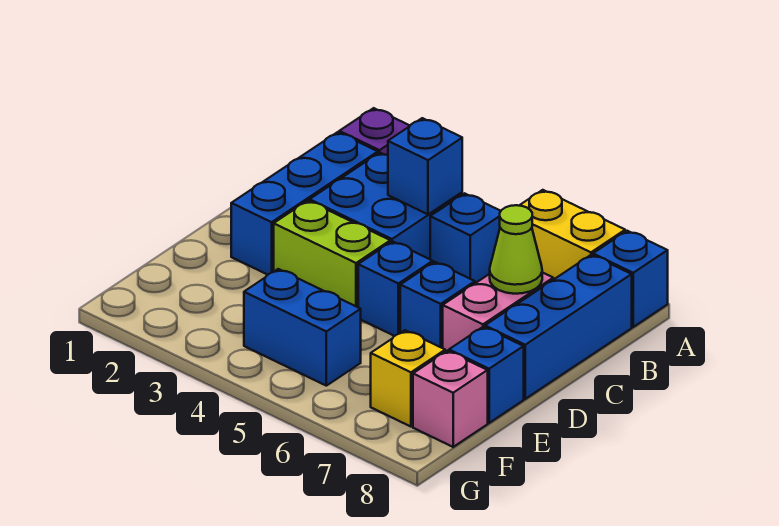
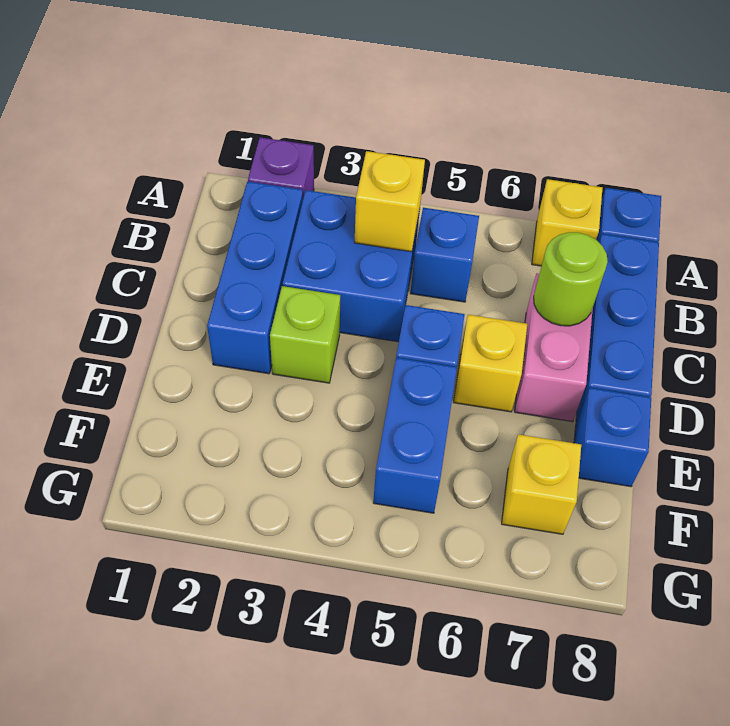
yellow 1x2 brick [519,190,625,280] -> yellow 1x1 brick [532,179,602,266]
blue 1x1 brick [388,118,462,214] -> yellow 1x1 brick [355,151,425,252]
lime 1x1 cone [490,205,542,294] -> lime 1x1 round brick [534,232,608,326]
lime 1x2 brick [274,201,390,307] -> lime 1x1 brick [270,286,340,383]
blue 1x1 brick [400,262,475,348] -> yellow 1x1 brick [454,315,527,412]
blue 1x2 brick [244,269,361,386] -> blue 1x2 brick turned to [373,358,457,513]
pink 1x1 brick [413,351,488,447] -> none

